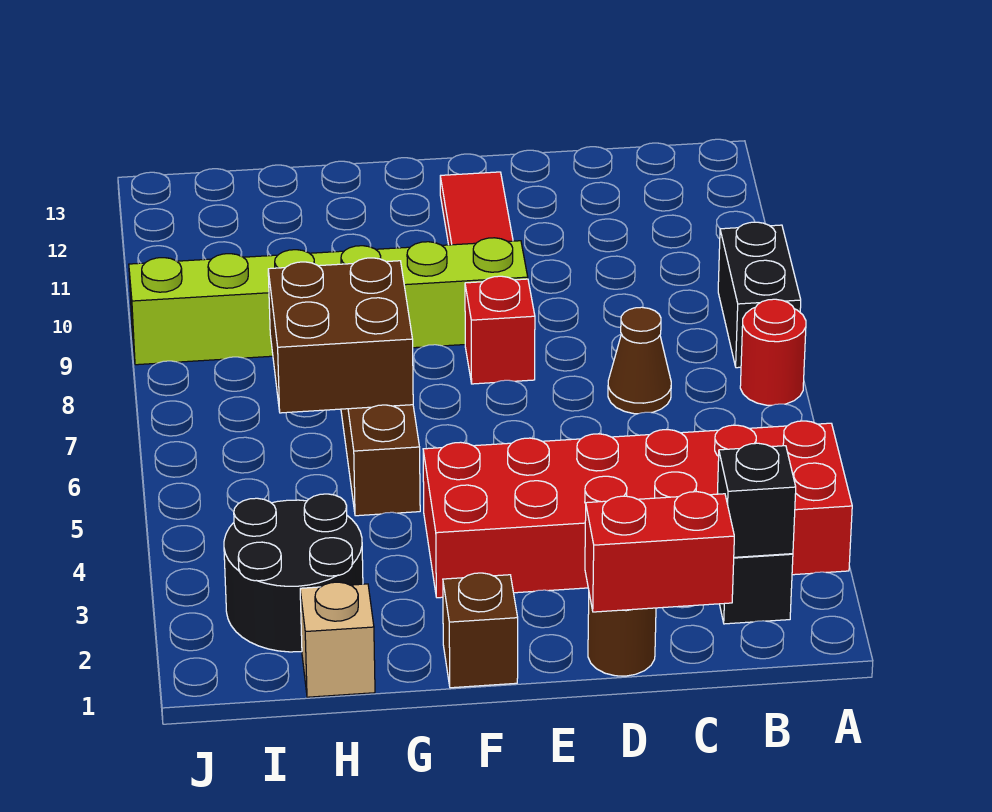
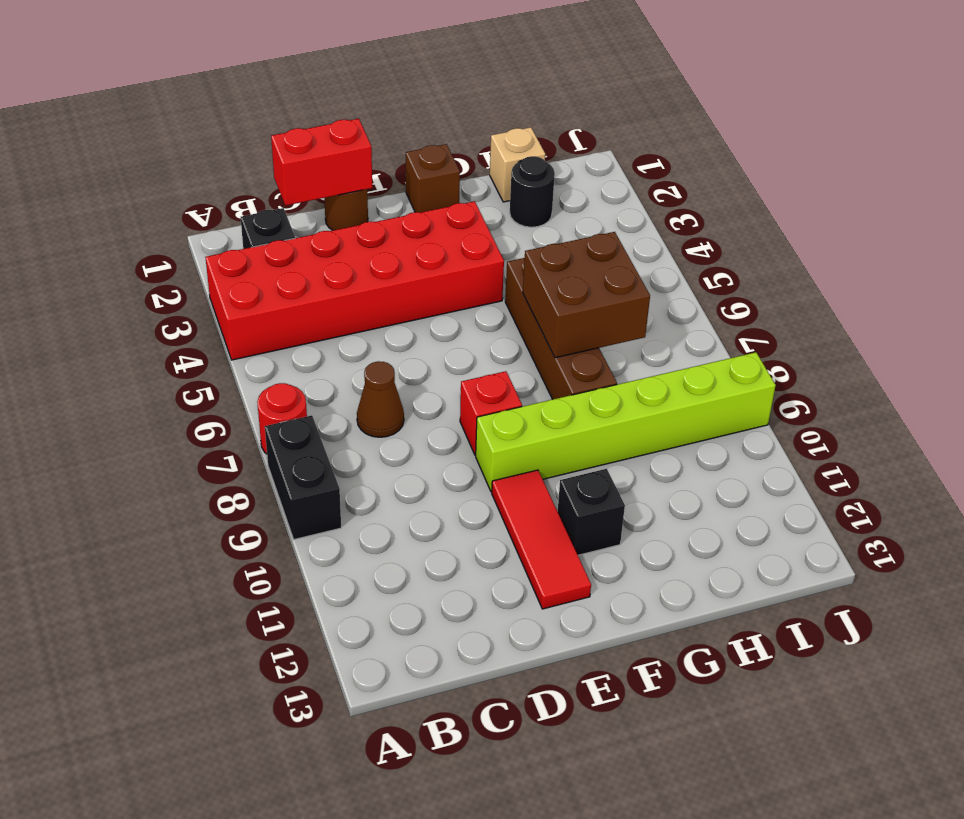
black 1x1 brick [717,443,796,557] -> black 1x1 brick moved to [558,469,625,555]
black 2x2 round brick [224,494,363,652] -> black 1x1 round brick [510,156,555,227]

